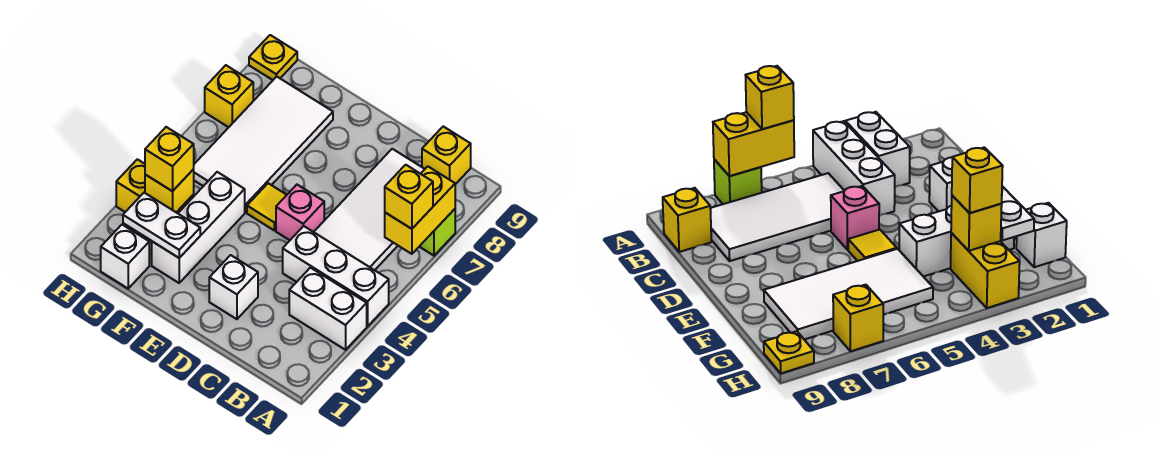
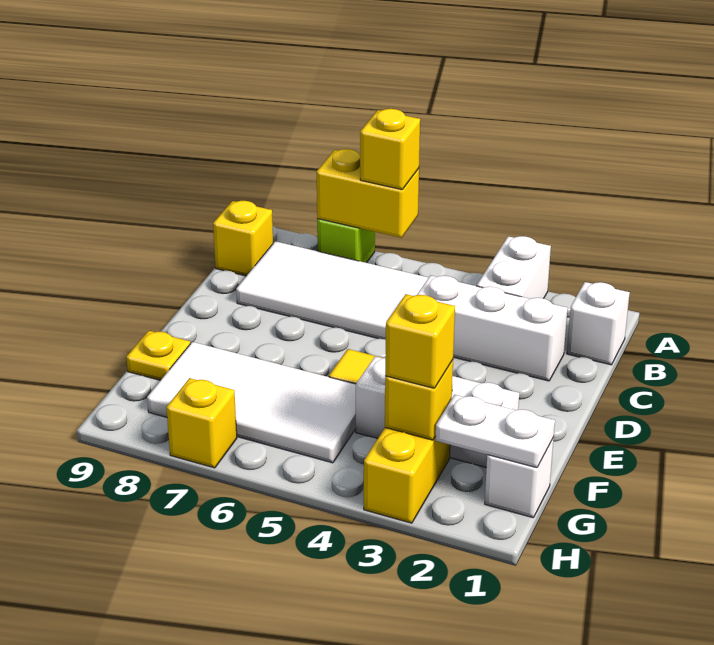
white 1x3 brick [283,226,389,326] -> white 1x3 brick turned to [417,275,568,381]
white 1x1 brick [209,255,258,319] -> white 1x1 brick moved to [567,282,630,365]
pink 1x1 brick [276,185,324,240] -> none
white 1x2 plate [123,193,200,258] -> white 1x2 plate turned to [435,395,555,468]
yellow 1x1 plate [249,35,297,80] -> yellow 1x1 plate moved to [126,331,190,380]

